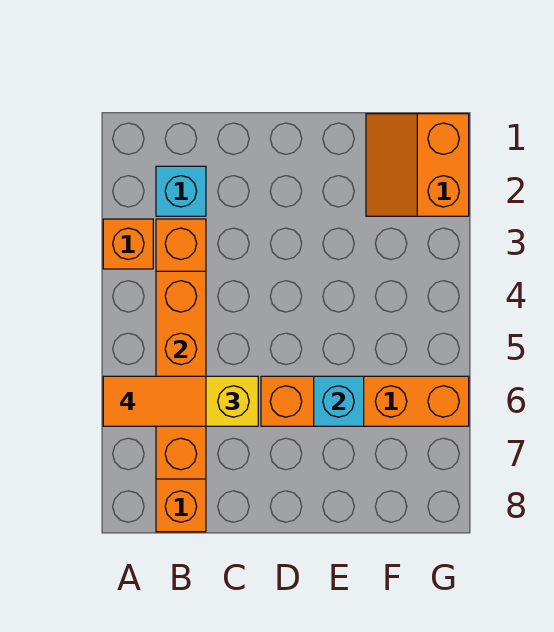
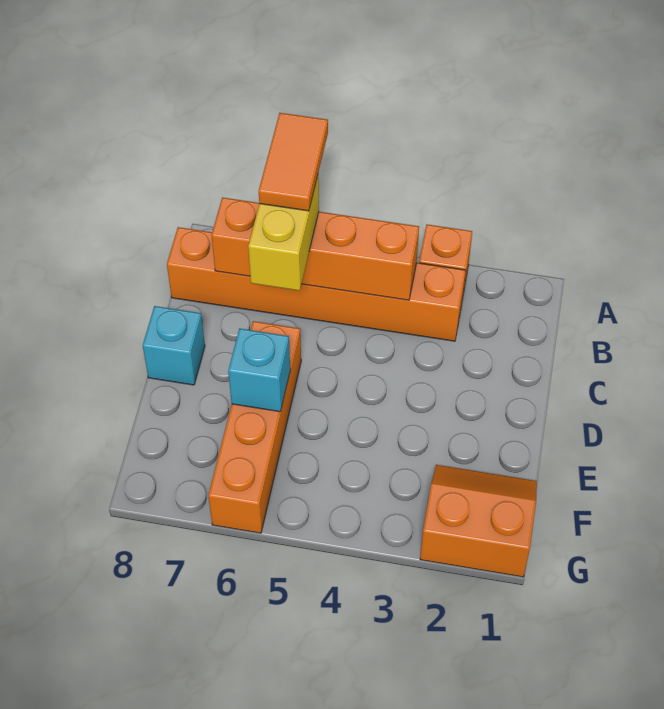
cyan 1x1 brick [156,166,206,216] -> cyan 1x1 brick moved to [143,306,205,385]

